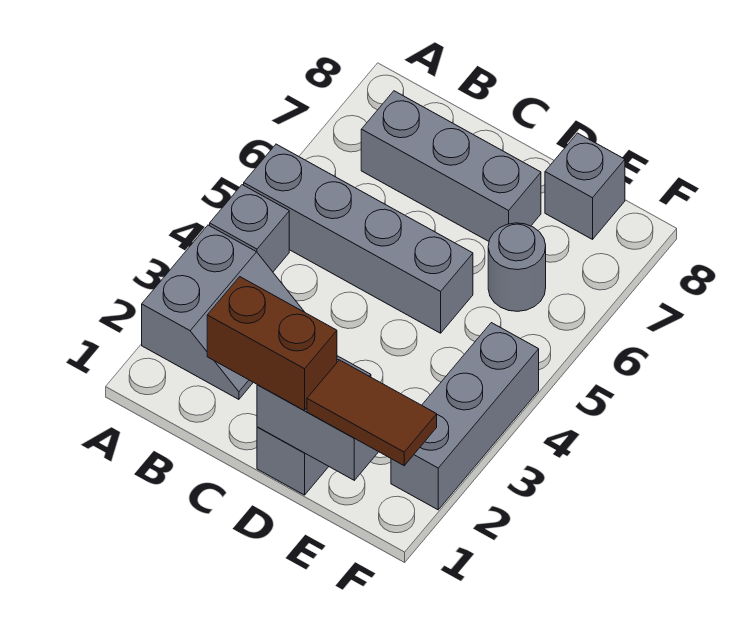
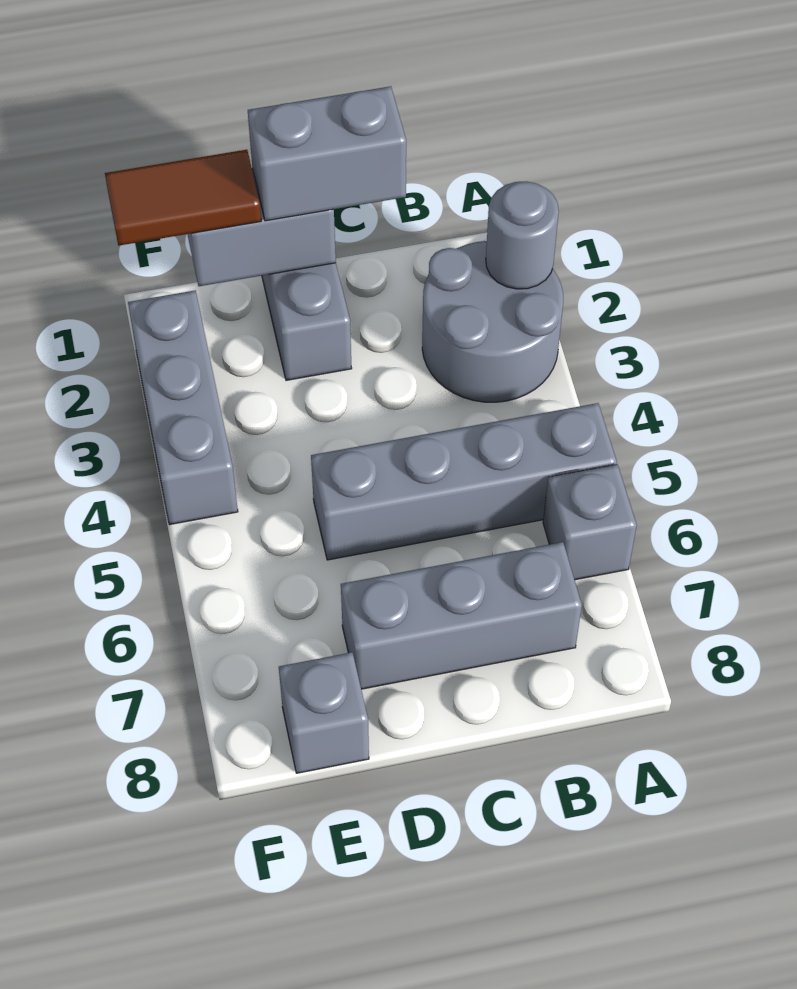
grey 2x2 slope [142,225,304,399] -> grey 2x2 round brick [422,241,563,402]
grey 1x1 brick [210,185,289,272] -> grey 1x1 brick moved to [543,465,637,580]
brown 1x2 brick [207,277,337,410] -> grey 1x2 brick [248,86,406,221]
grey 1x1 round brick [488,223,546,311] -> grey 1x1 round brick moved to [486,182,559,289]

